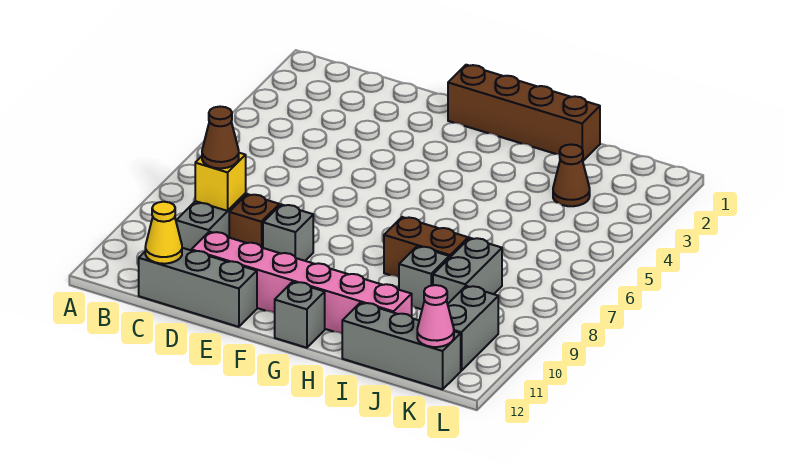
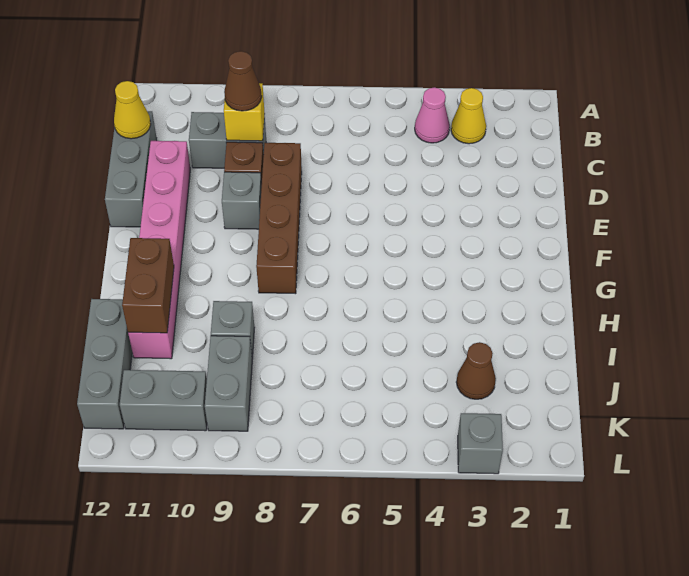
none -> yellow 1x1 cone [451,88,486,144]
brown 1x4 brick [448,65,600,161] -> brown 1x4 brick moved to [256,143,302,294]
grey 1x1 brick [275,282,325,348] -> grey 1x1 brick moved to [458,413,503,474]
brown 1x2 brick [384,217,468,277] -> brown 1x2 brick moved to [122,238,174,333]
grey 1x2 brick [433,238,502,304] -> grey 1x2 brick turned to [205,336,252,431]
pink 1x1 cone [417,285,454,347] -> pink 1x1 cone moved to [415,87,450,143]

